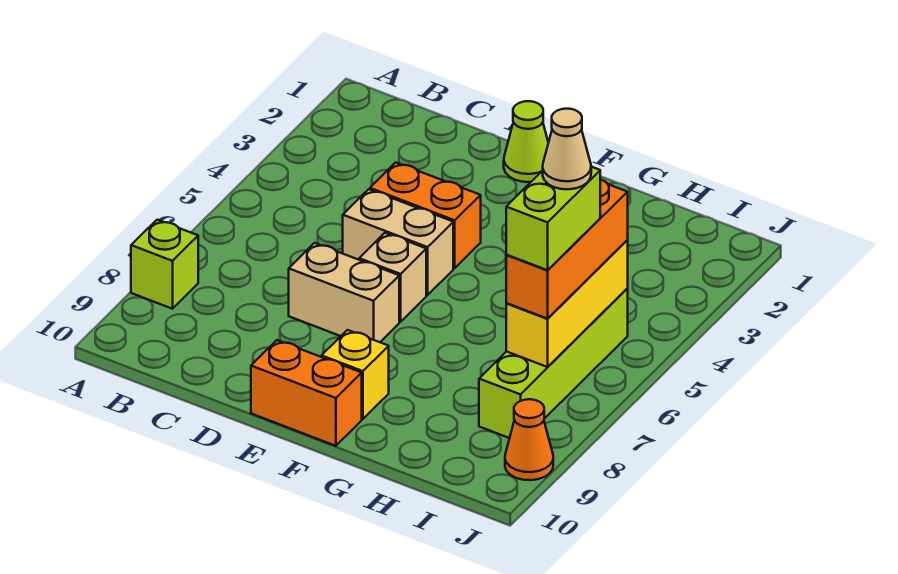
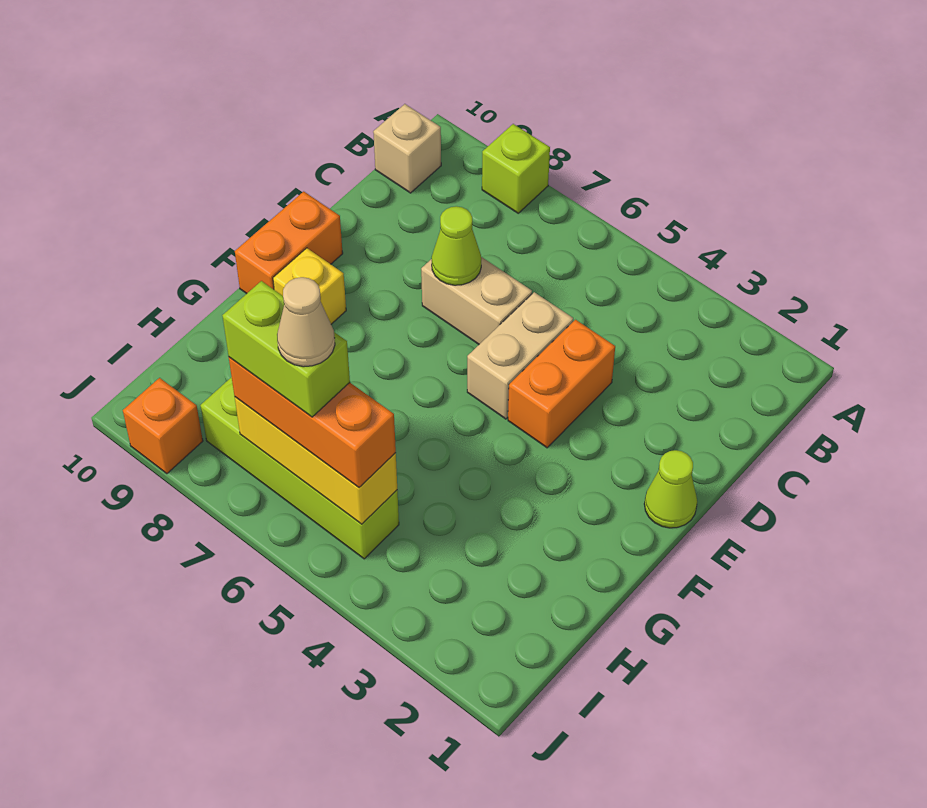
tan 1x2 brick [289,243,399,342] -> tan 1x2 brick turned to [421,257,532,344]
none -> lime 1x1 cone [432,206,481,285]
tan 1x1 brick [359,233,426,322] -> tan 1x1 brick moved to [373,104,441,193]
orange 1x1 cone [505,399,553,480] -> orange 1x1 brick [123,378,203,474]

